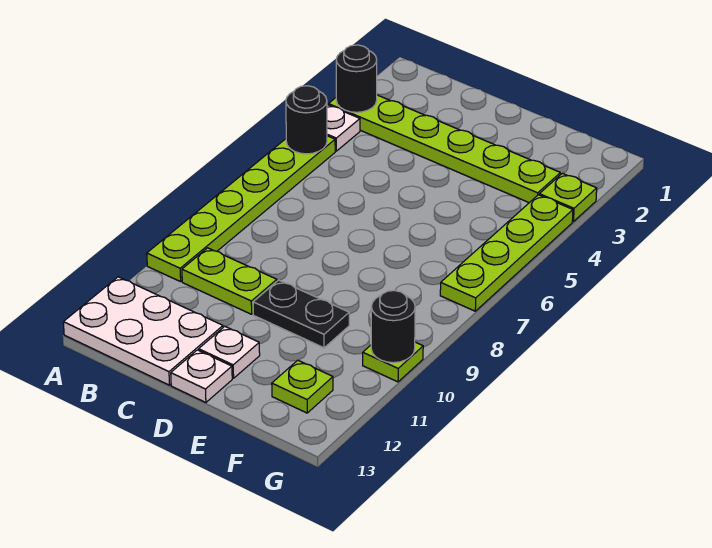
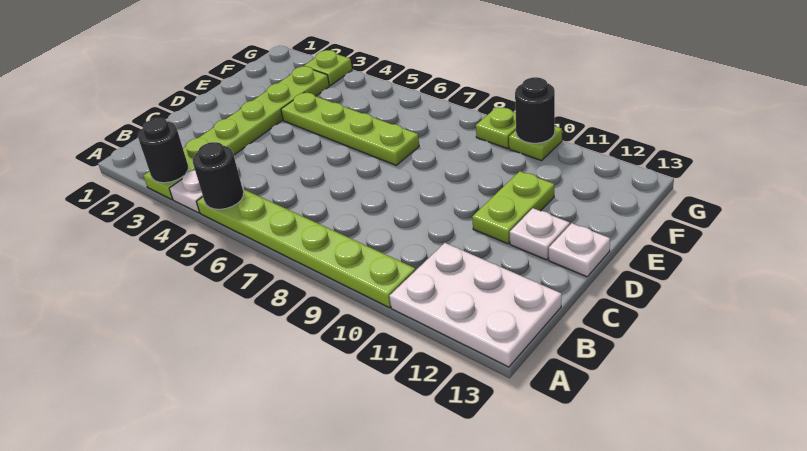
white 2x3 plate [63,277,223,385] -> white 2x3 plate turned to [389,243,562,367]
lime 1x2 plate [182,248,277,314] -> lime 1x2 plate moved to [472,171,554,244]
black 1x2 plate [253,280,349,348] -> none
lime 1x1 plate [272,360,333,413] -> lime 1x1 plate moved to [476,107,516,149]
lime 1x4 plate [440,195,573,311] -> lime 1x4 plate moved to [281,93,419,165]

